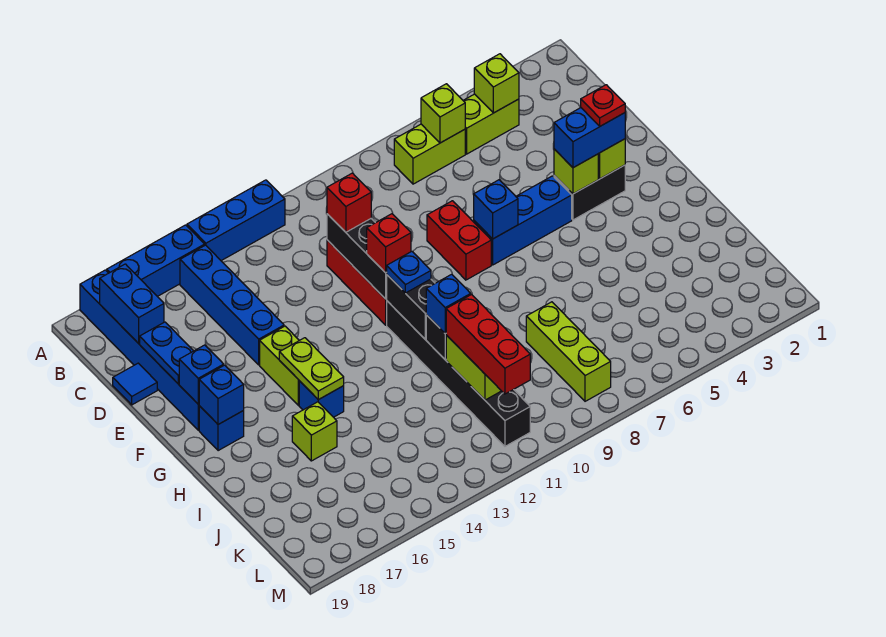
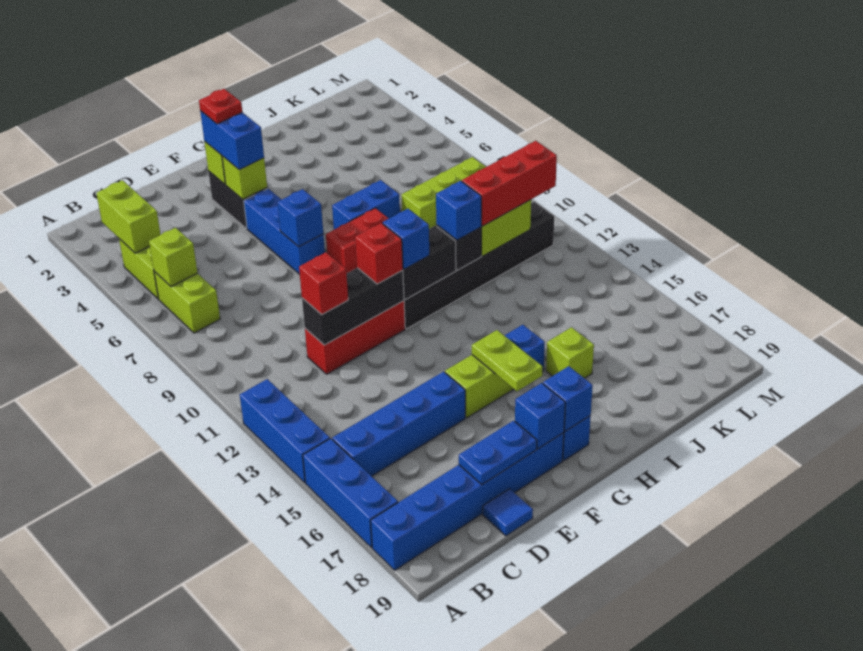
lime 1x1 brick [474,54,519,113] -> lime 1x2 brick [96,180,161,253]
blue 1x2 brick [100,264,164,344] -> blue 1x2 brick moved to [332,180,400,229]
red 1x2 brick [427,201,491,280] -> red 1x2 brick moved to [326,208,389,273]
blue 1x1 plate [386,251,431,293] -> blue 1x1 brick [383,209,429,269]
lime 1x2 plate [279,338,344,400] -> lime 1x2 plate turned to [472,330,543,391]

